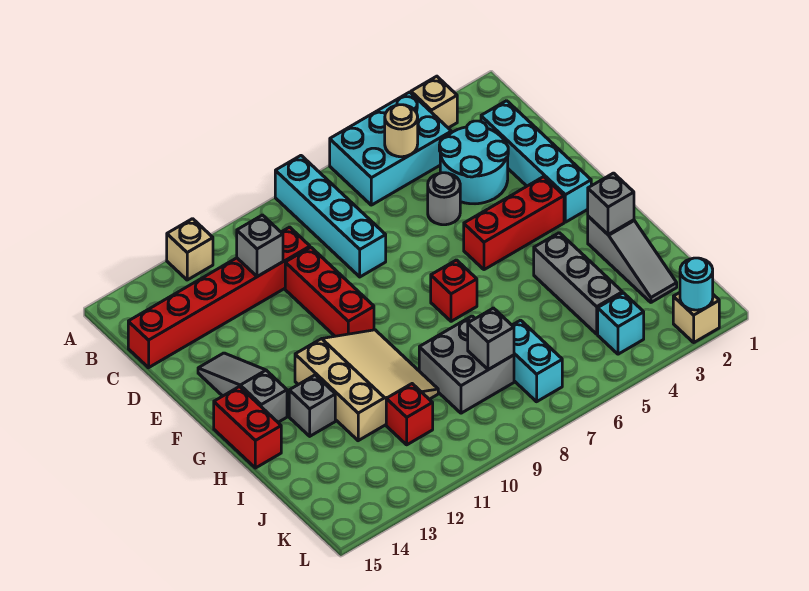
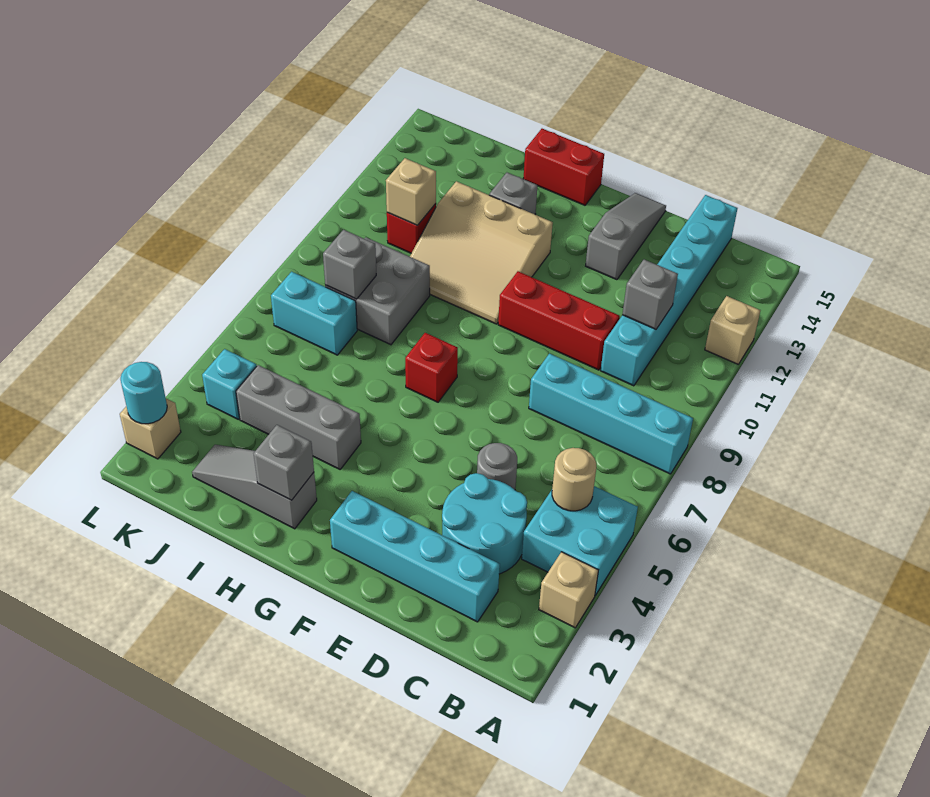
cyan 2x3 brick [330,92,451,205] -> cyan 2x2 brick [522,486,638,595]
red 1x6 brick [128,227,310,368] -> cyan 1x6 brick [601,195,737,386]
grey 1x3 slope [198,353,287,422] -> grey 1x3 slope turned to [586,193,666,280]
red 1x3 brick [464,177,564,270] -> none
none -> tan 1x1 brick [386,158,436,225]

